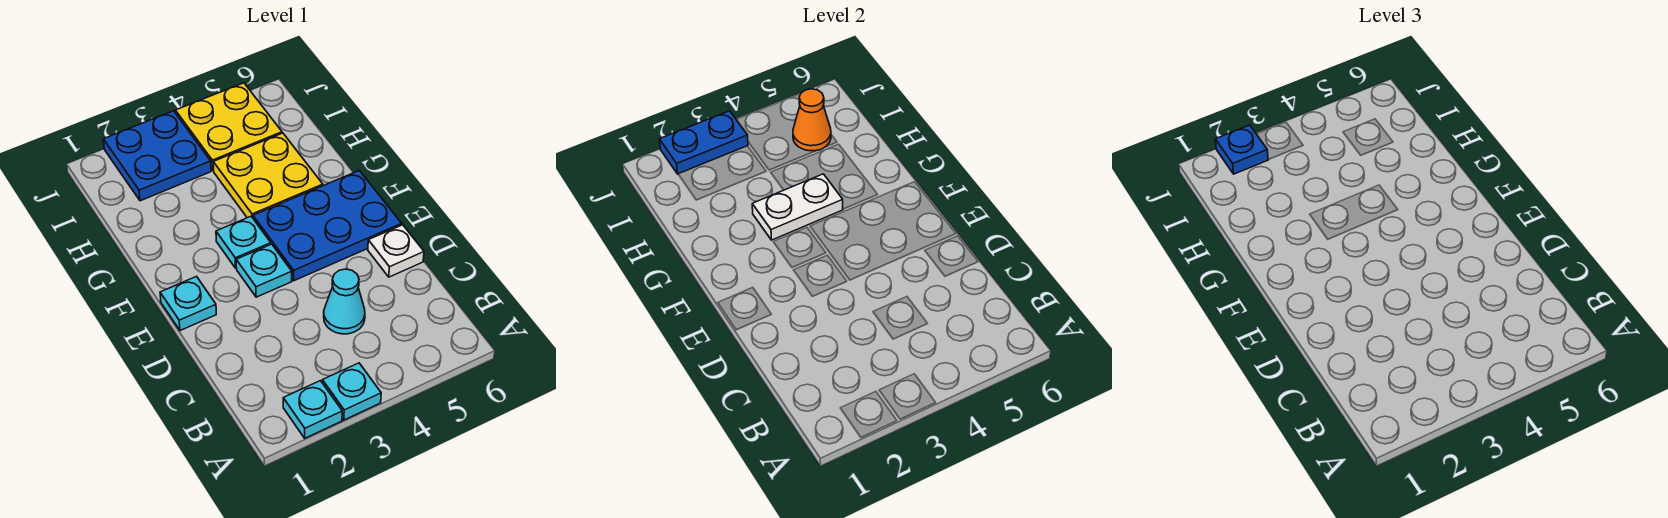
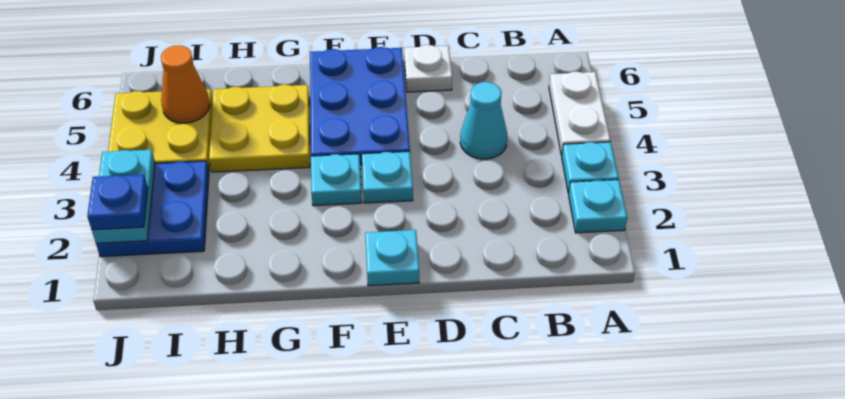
white 1x2 plate [752,174,843,240] -> white 1x2 plate moved to [549,72,610,155]
blue 1x2 plate [659,111,748,174] -> cyan 1x2 plate [92,150,155,243]

